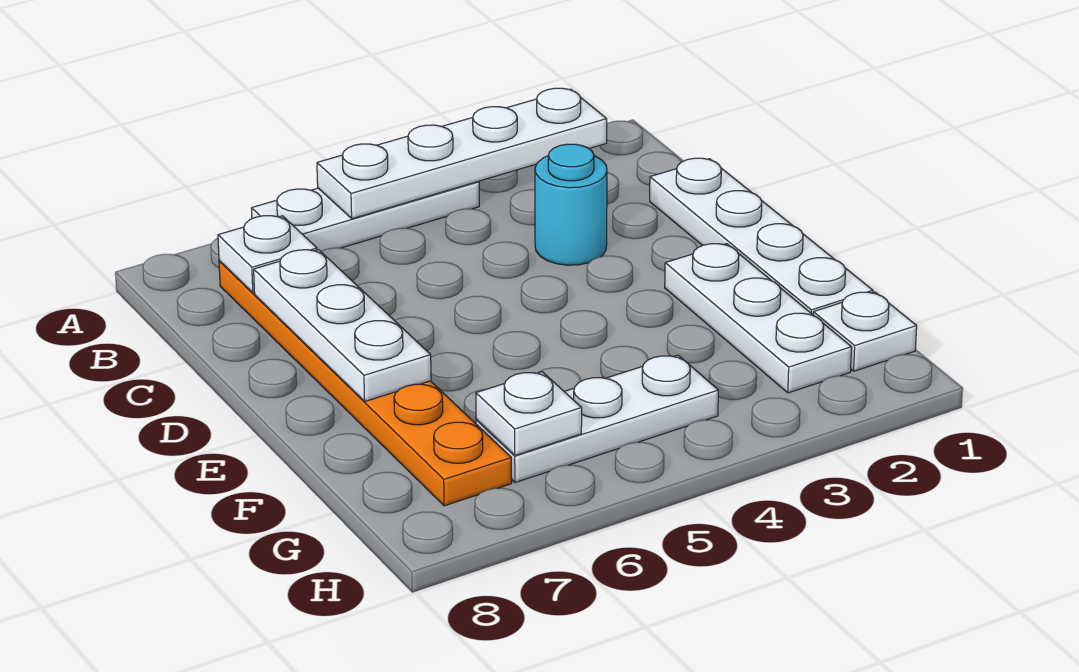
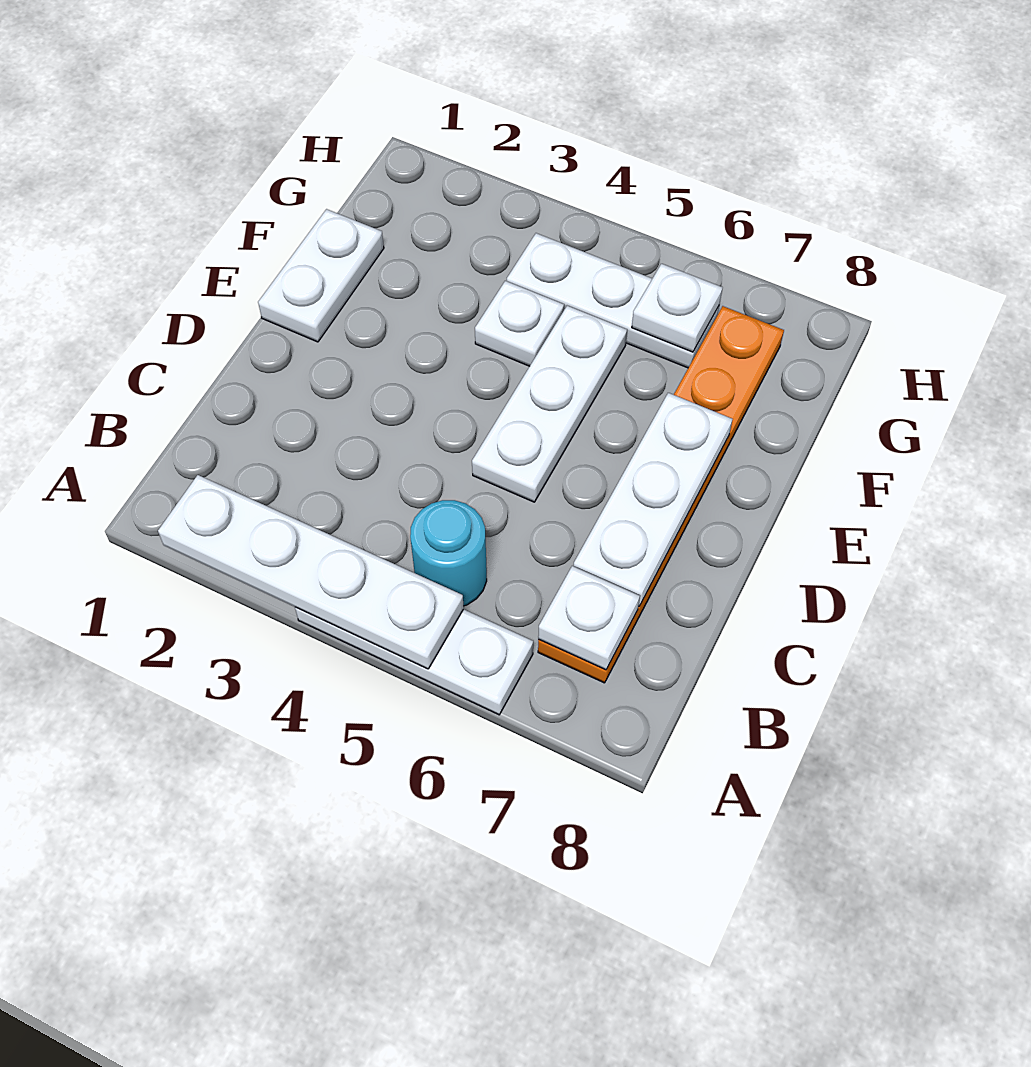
white 1x4 plate [650,158,873,314] -> white 1x2 plate [258,209,384,342]
cyan 1x1 round brick [535,144,607,265] -> cyan 1x1 round brick moved to [410,500,487,606]
white 1x3 plate [665,244,852,393] -> white 1x3 plate moved to [472,306,627,502]
white 1x1 plate [813,292,917,371] -> white 1x1 plate moved to [475,281,564,366]

